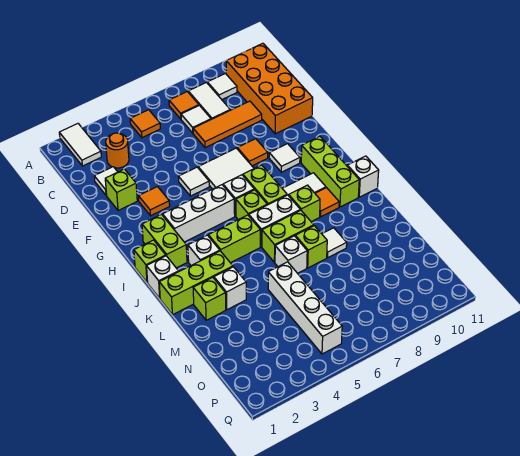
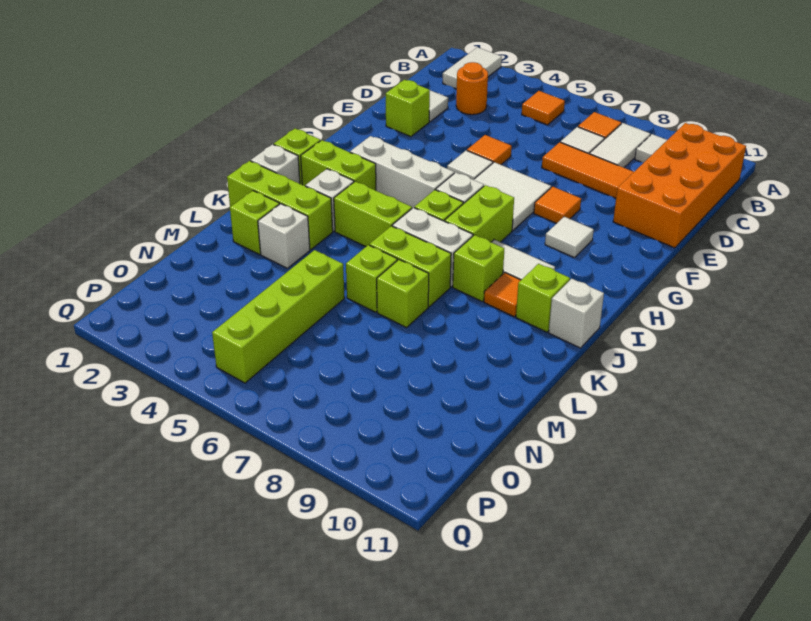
orange 1x1 tile [139,187,170,216] -> orange 1x1 tile moved to [467,135,512,165]
lime 1x2 brick [142,214,187,268] -> lime 1x2 brick turned to [301,140,376,190]
lime 1x3 brick [301,136,359,207] -> lime 1x1 brick [516,264,570,332]
white 1x1 brick [275,236,307,273] -> lime 1x1 brick [346,245,397,312]
white 1x1 tile [322,228,347,257] -> none
white 1x4 brick [268,262,342,354] -> lime 1x4 brick [212,250,345,383]

